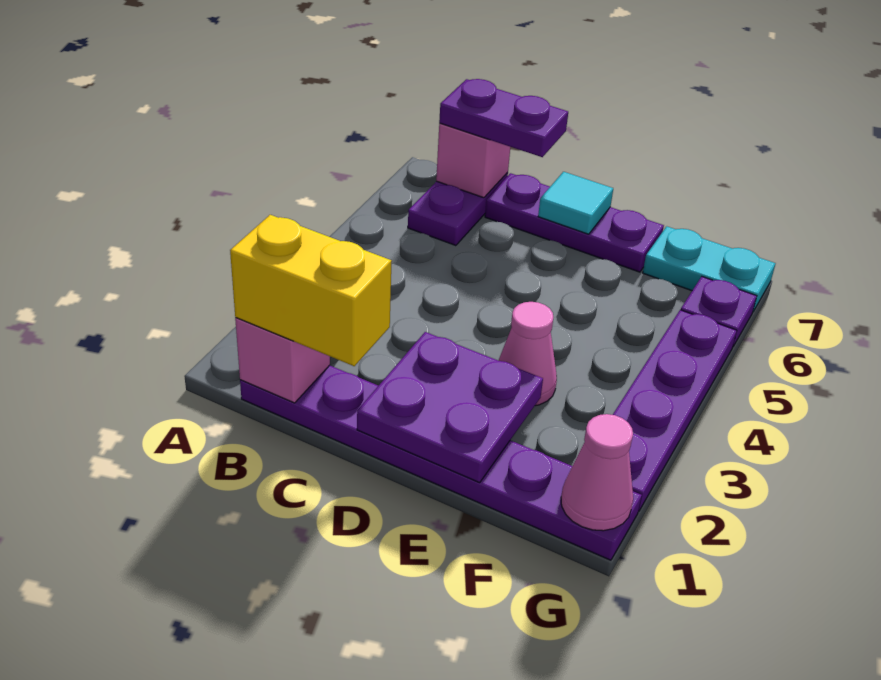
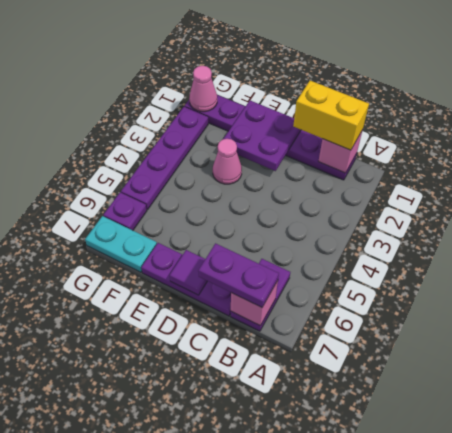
cyan 1x1 tile [538,172,613,234] -> purple 1x1 tile [169,250,207,295]

